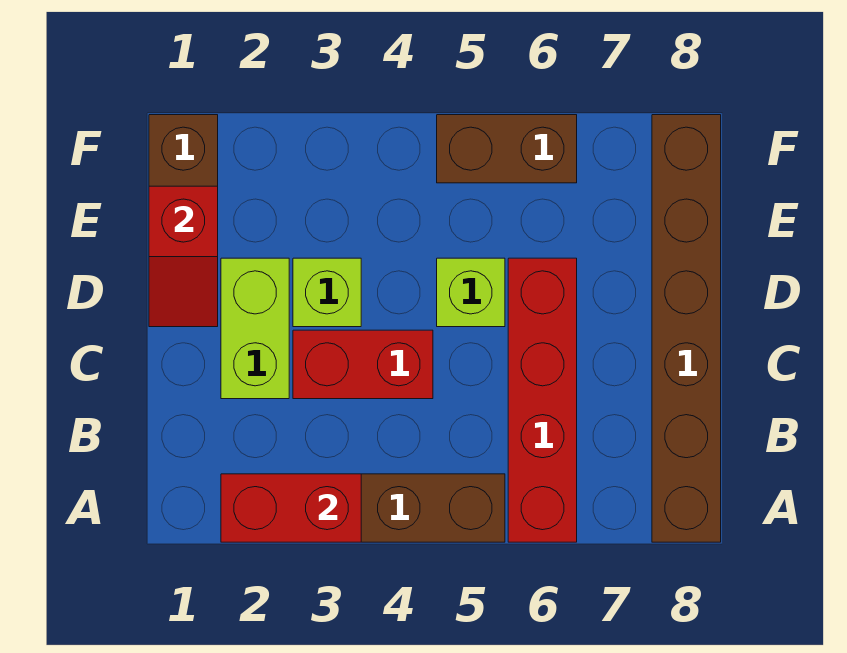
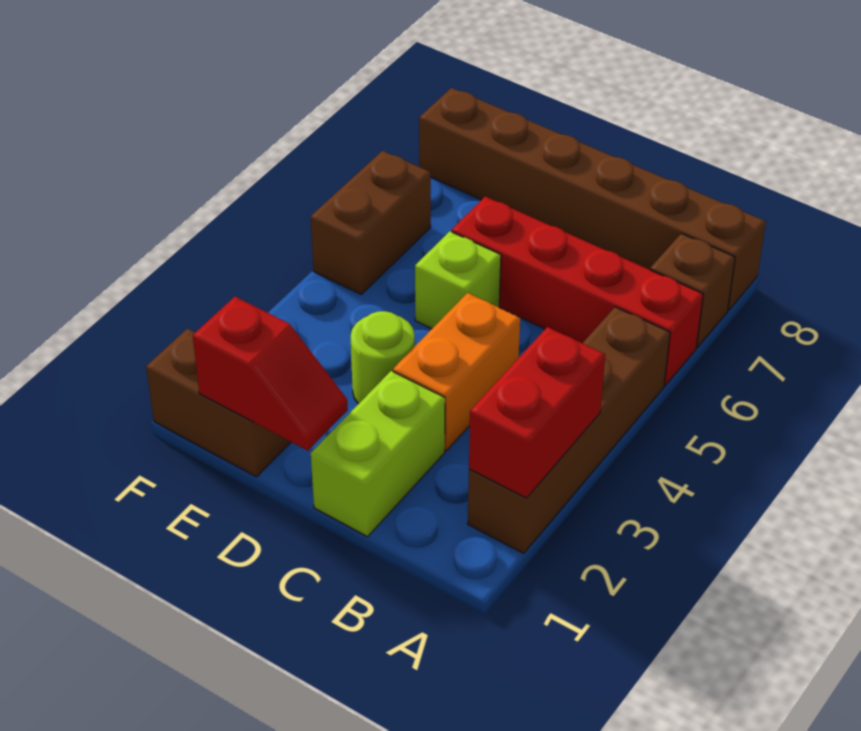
none -> brown 1x1 brick [650,234,735,347]
lime 1x2 brick [221,258,289,399] -> lime 1x2 brick turned to [311,371,445,537]
red 1x2 brick [293,330,433,399] -> orange 1x2 brick [393,293,520,451]
lime 1x1 brick [293,258,361,327] -> lime 1x1 round brick [350,311,415,404]

